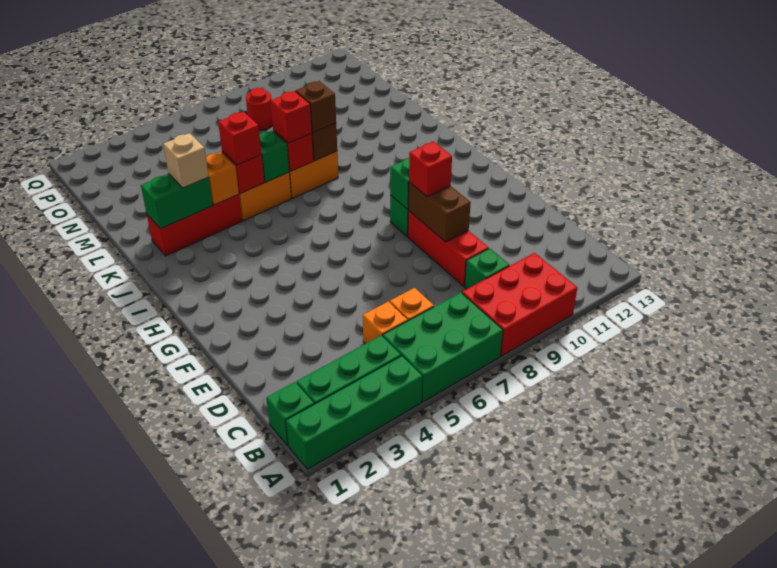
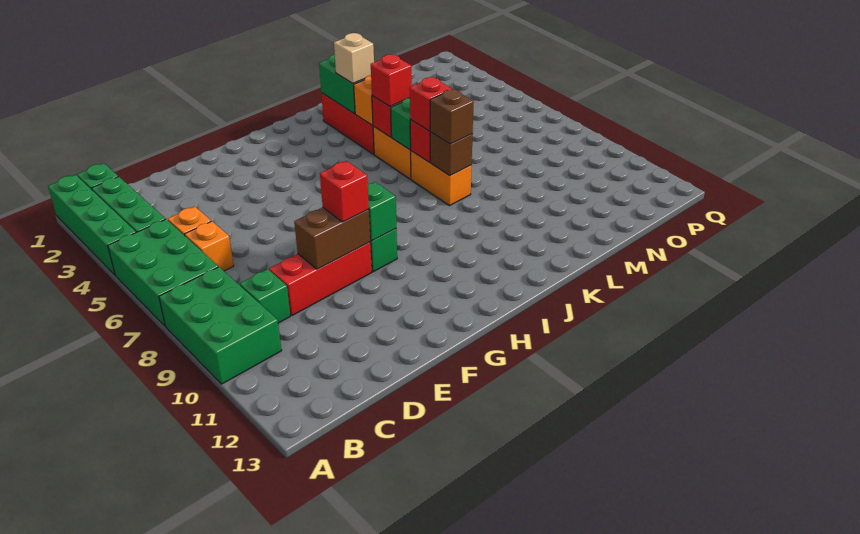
red 2x3 brick [462,253,577,356] -> green 2x3 brick [159,267,282,384]
red 1x1 round brick [246,88,273,131] -> none

